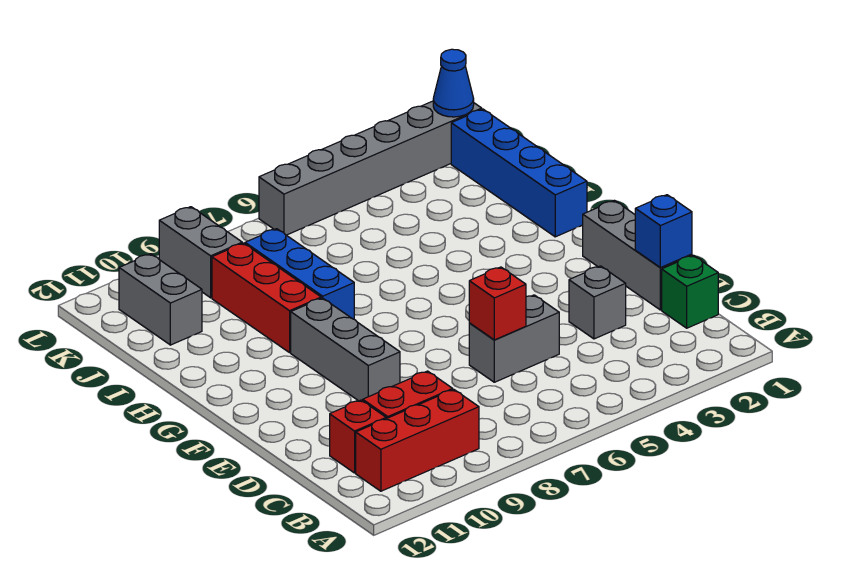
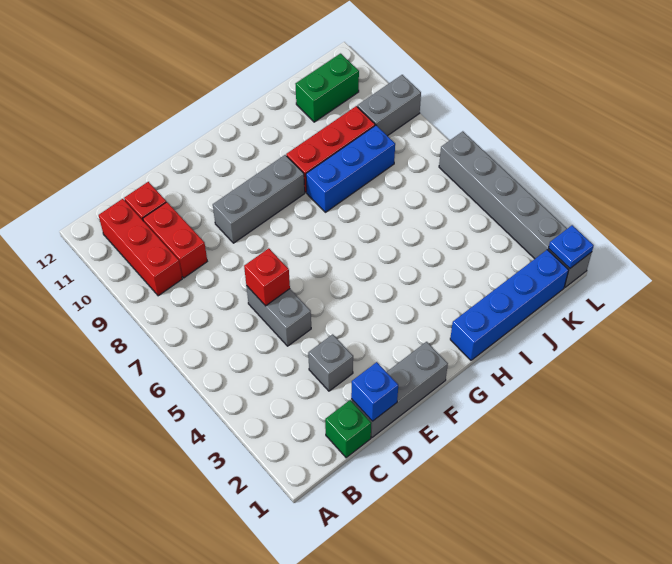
grey 1x2 brick [119,254,202,345] -> green 1x2 brick [296,54,359,122]
blue 1x1 cone [433,49,474,117] -> blue 1x1 plate [549,225,594,268]

